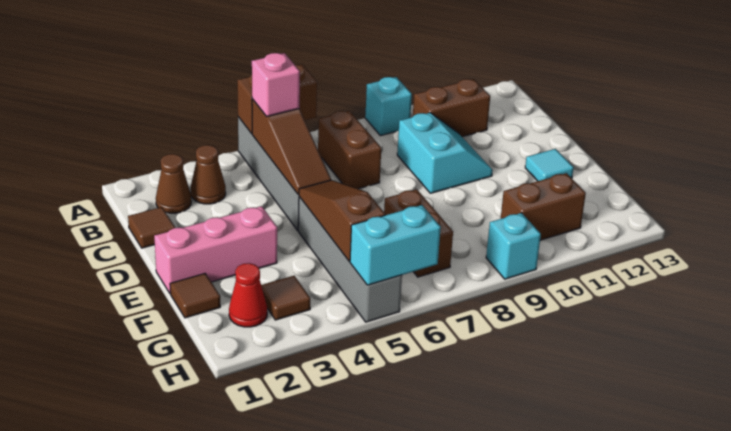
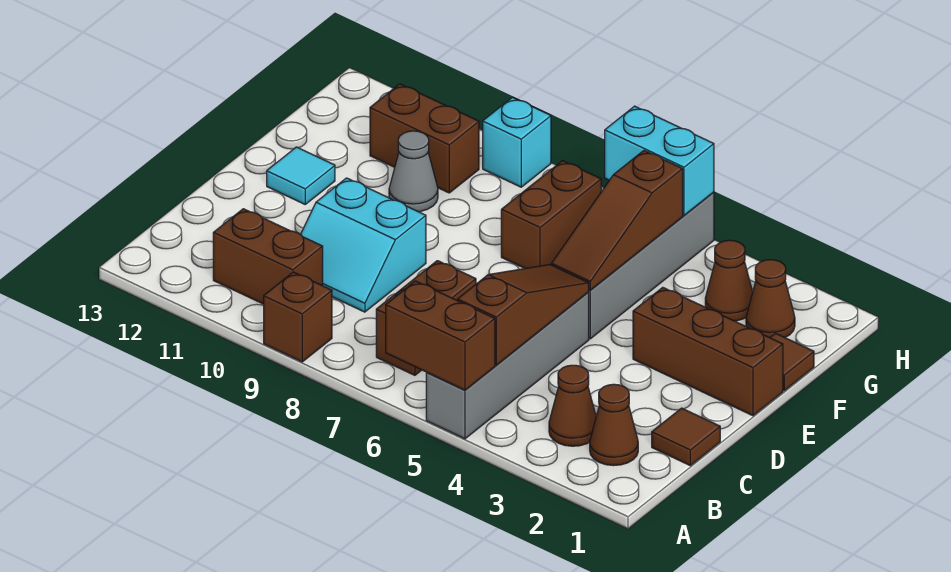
cyan 1x1 brick [365,77,412,136] -> brown 1x1 brick [264,272,332,362]
pink 1x1 brick [252,53,300,116] -> none
cyan 2x2 slope [397,113,493,193] -> cyan 2x2 slope turned to [301,178,426,312]
pink 1x3 brick [154,206,277,294] -> brown 1x3 brick [633,287,783,416]
none -> grey 1x1 cone [389,131,438,212]
red 1x1 cone [229,263,267,327] -> brown 1x1 cone [746,260,795,338]
brown 1x1 tile [261,276,310,320] -> brown 1x1 cone [705,240,753,321]

